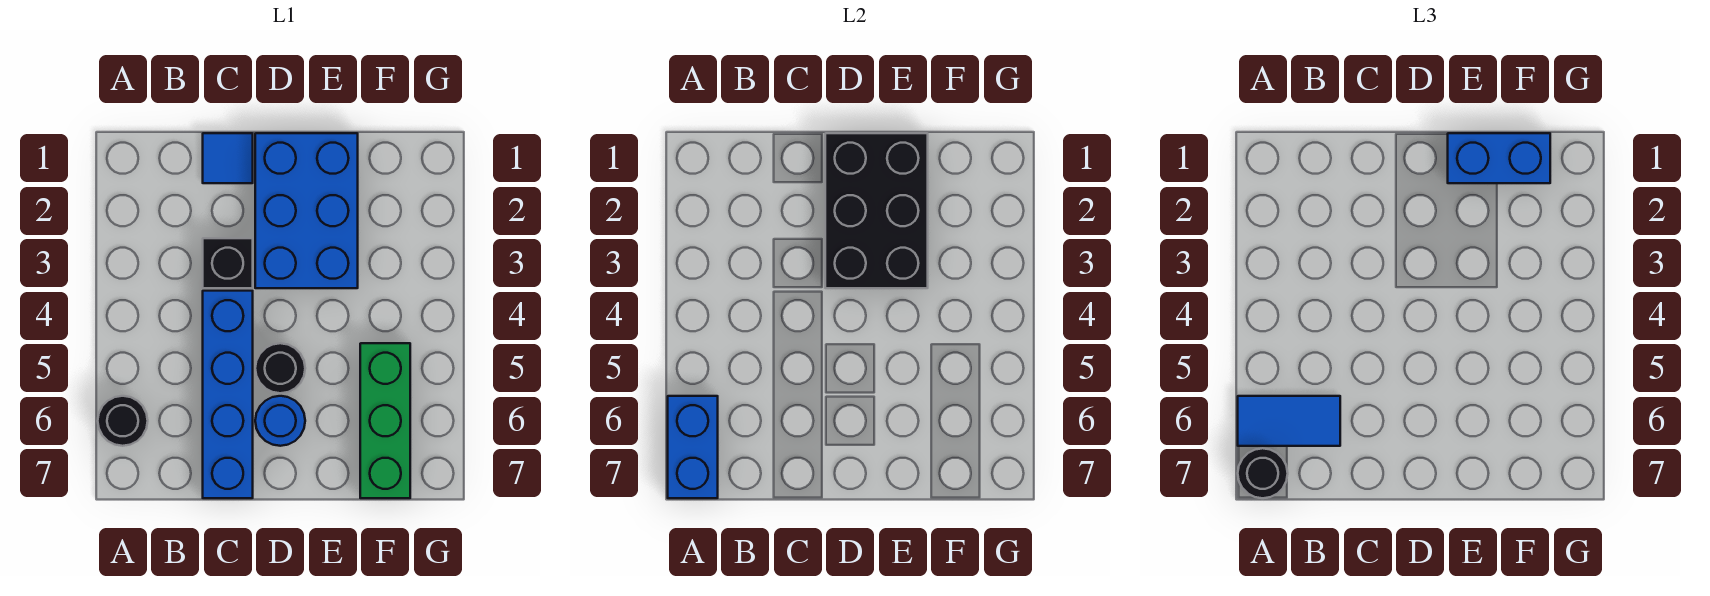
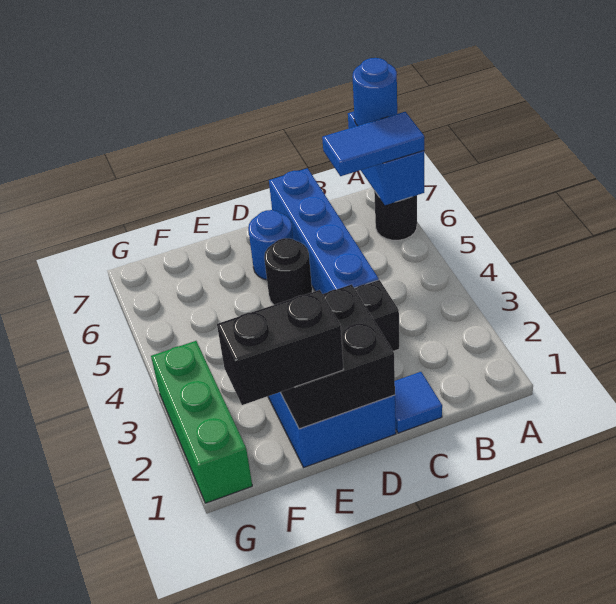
black 1x1 round brick [1238,448,1288,498] -> blue 1x1 round brick [352,58,397,126]
black 2x3 brick [825,133,928,288] -> black 2x2 brick [280,284,395,429]
blue 1x2 brick [1448,133,1550,183] -> black 1x2 brick [217,290,344,405]
green 1x3 brick [360,343,410,498] -> green 1x3 brick moved to [151,341,252,503]

